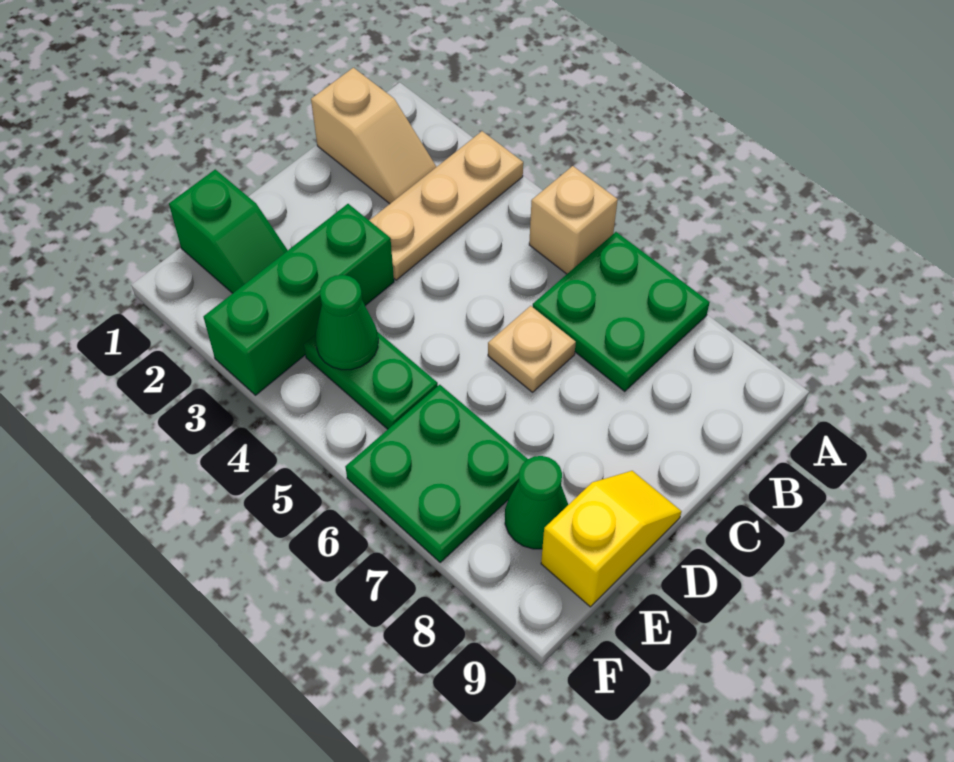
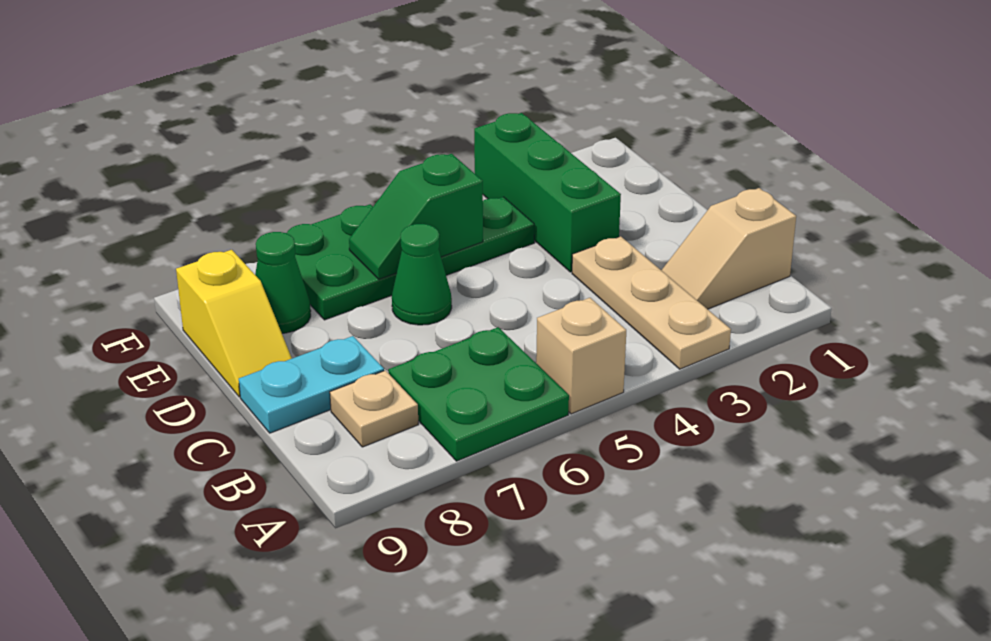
tan 1x1 plate [488,306,576,392] -> tan 1x1 plate moved to [330,370,418,447]
none -> cyan 1x2 plate [239,336,384,433]
green 1x2 slope [169,169,288,293] -> green 1x2 slope moved to [349,154,483,279]
green 1x1 cone [315,275,378,370] -> green 1x1 cone moved to [392,224,452,325]

